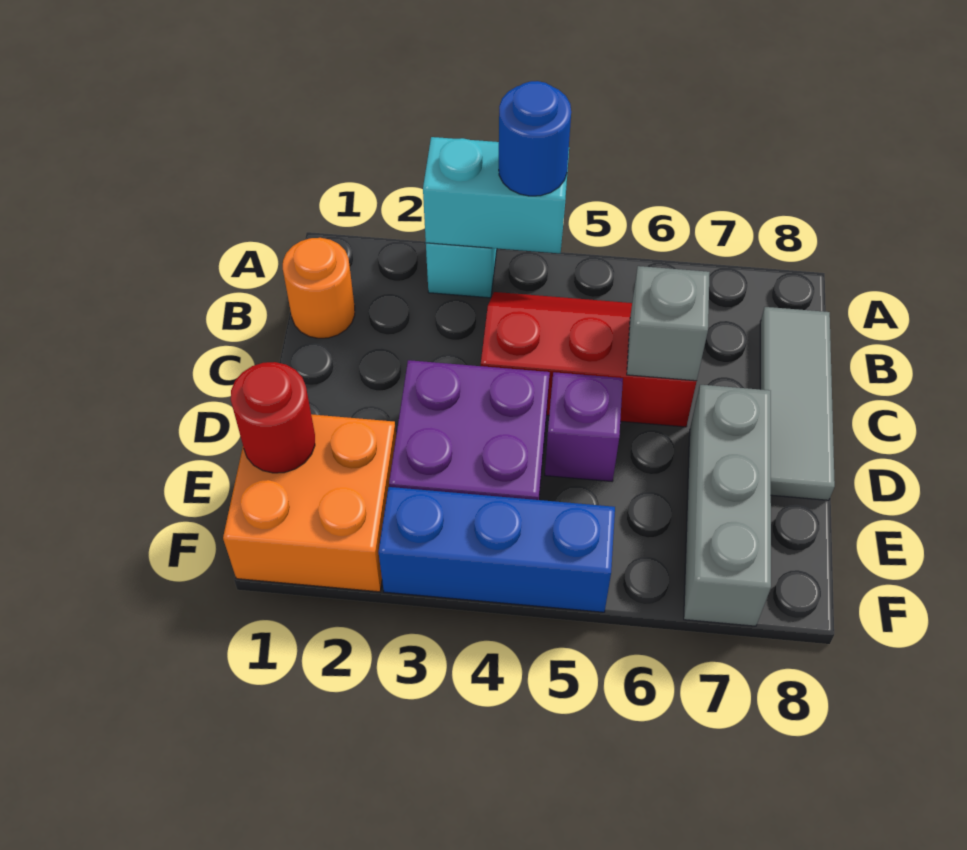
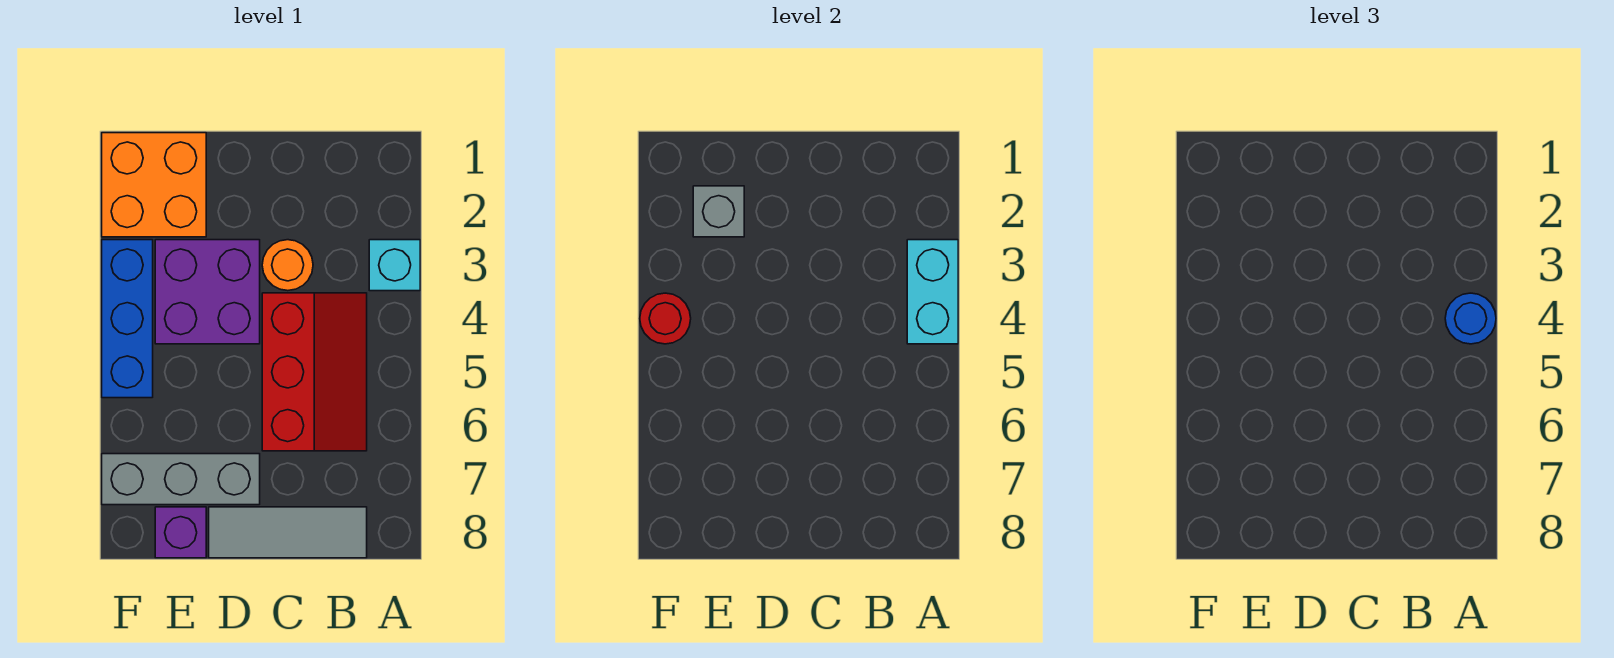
orange 1x1 round brick [283,238,355,338] -> orange 1x1 round brick moved to [262,240,313,291]
grey 1x1 brick [627,266,710,381] -> grey 1x1 brick moved to [693,186,744,237]
purple 1x1 brick [545,372,623,481] -> purple 1x1 brick moved to [155,507,206,558]
red 1x1 round brick [231,362,315,473] -> red 1x1 round brick moved to [640,293,691,344]

